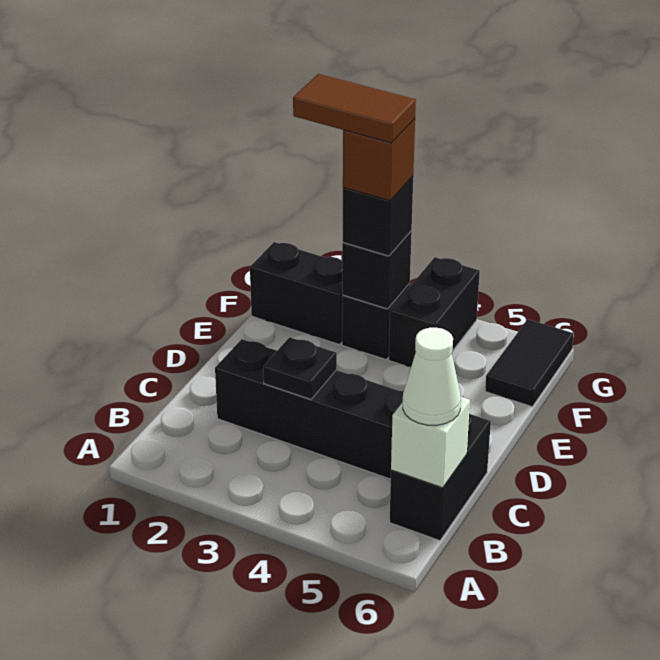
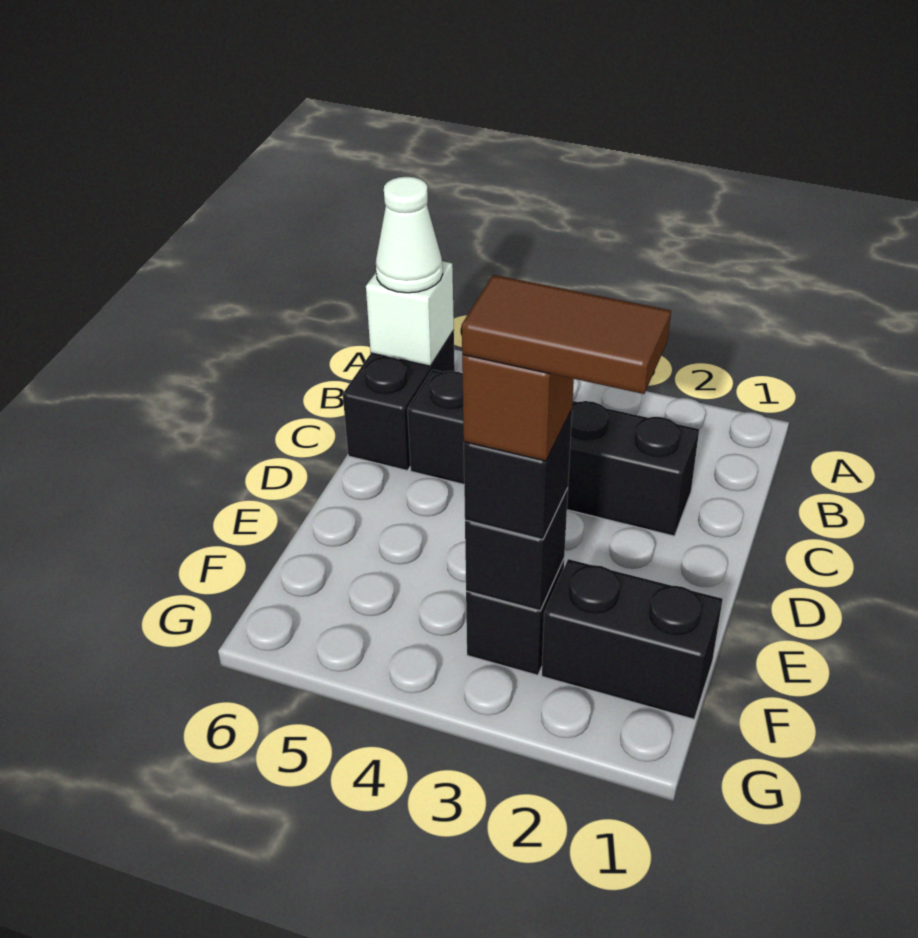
black 1x1 plate [263,337,337,399] -> none
black 1x2 brick [389,257,480,368] -> none
black 1x2 tile [485,319,574,407] -> none

